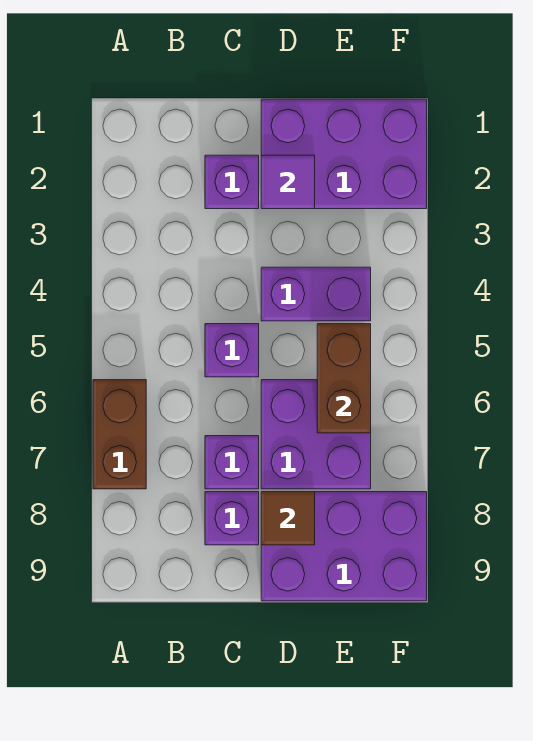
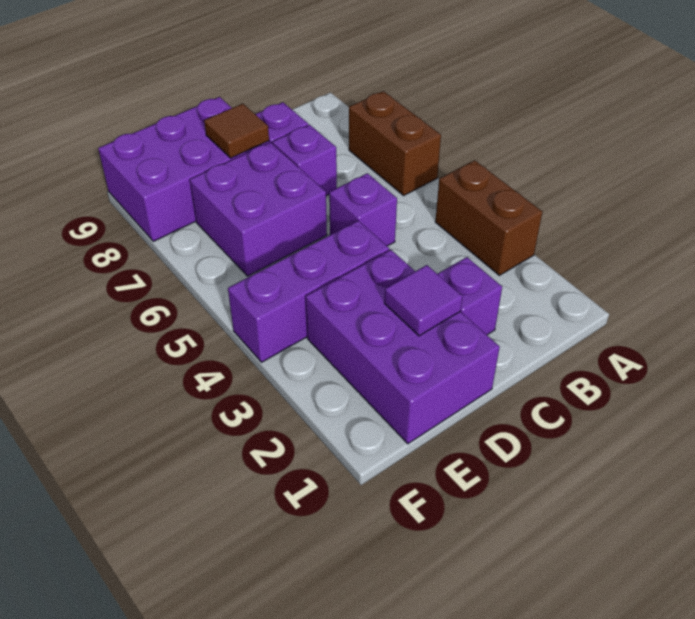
purple 2x3 brick [261,99,427,209] -> purple 2x3 brick turned to [306,250,500,444]
purple 1x2 brick [261,267,371,321] -> purple 1x3 brick [228,221,389,362]
brown 1x2 brick [317,324,371,433] -> brown 1x2 brick moved to [435,160,542,275]

